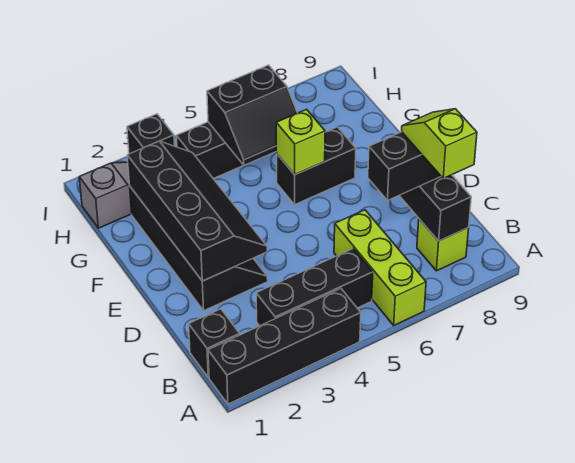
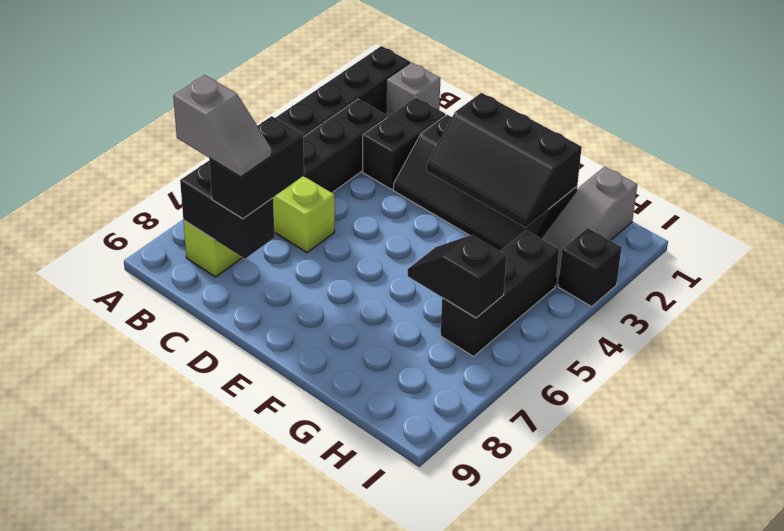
black 1x1 brick [189,309,240,378] -> grey 1x1 brick [386,62,441,117]
lime 1x2 slope [402,109,477,179] -> grey 1x2 slope [173,75,272,177]
black 2x4 slope [127,141,267,281] -> black 2x3 slope [426,93,582,228]
black 1x2 brick [277,127,356,205] -> black 1x2 brick moved to [363,97,446,190]
lime 1x1 brick [276,109,325,175] -> none
black 2x2 slope [207,65,297,165] -> black 1x2 slope [408,235,507,318]

